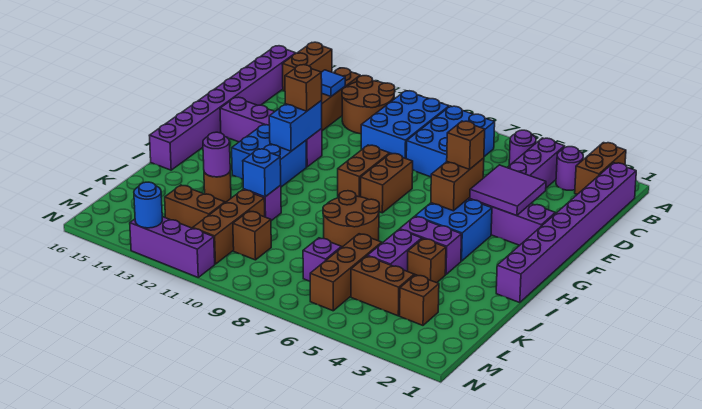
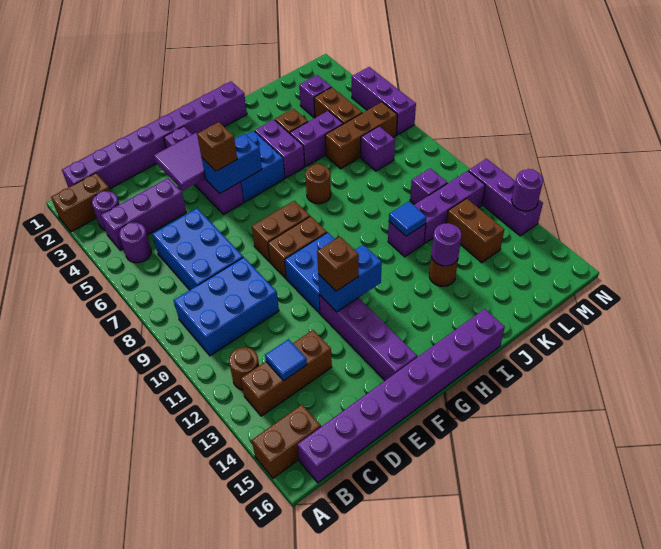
blue 2x3 brick [406,106,495,177] -> blue 2x3 brick turned to [152,208,243,290]
brown 2x2 round brick [342,76,395,134] -> brown 1x1 round brick [229,347,259,390]
brown 1x2 brick [431,158,484,211] -> blue 1x2 brick [202,134,262,193]
blue 2x2 brick [232,125,306,187] -> blue 2x2 brick moved to [285,232,335,313]
brown 2x2 round brick [323,191,379,247] -> brown 1x1 round brick [305,164,331,204]
blue 1x1 brick [243,149,281,197] -> blue 1x1 tile [389,202,426,236]
brown 1x3 brick [193,190,265,264] -> purple 1x3 brick [414,171,485,243]
brown 1x1 brick [400,275,439,325] -> purple 1x1 brick [299,75,331,118]
brown 1x1 brick [233,211,271,260] -> purple 1x1 brick [410,168,447,205]
none -> purple 1x3 brick [352,67,416,135]
blue 1x1 round brick [134,182,162,228] -> purple 1x1 round brick [512,169,543,211]

